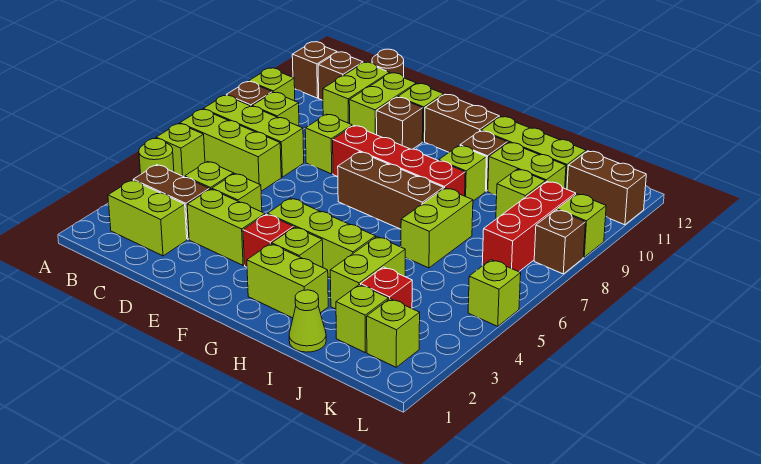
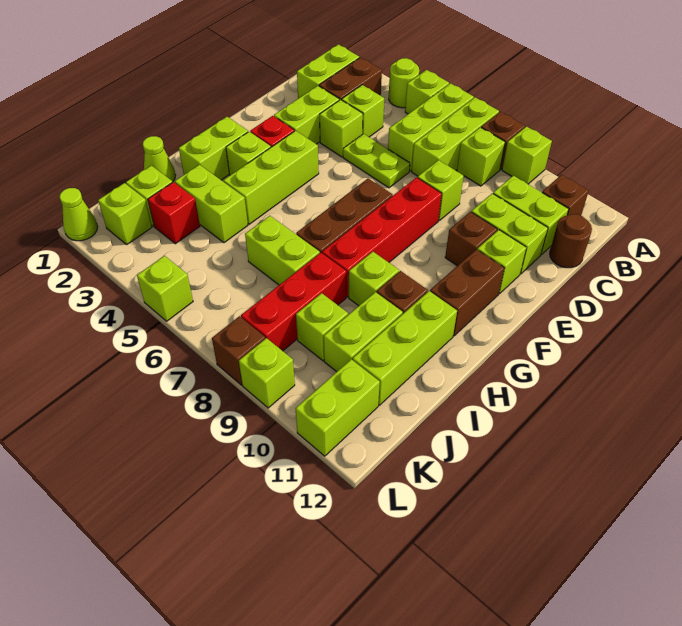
brown 1x1 brick [292,42,337,98] -> none
none -> lime 1x2 plate [343,134,410,188]
red 1x3 brick [482,181,576,272] -> red 1x3 brick turned to [241,253,346,351]
brown 1x2 brick [567,151,646,225] -> lime 1x2 brick [295,359,380,456]
none -> lime 1x1 cone [59,188,98,241]

